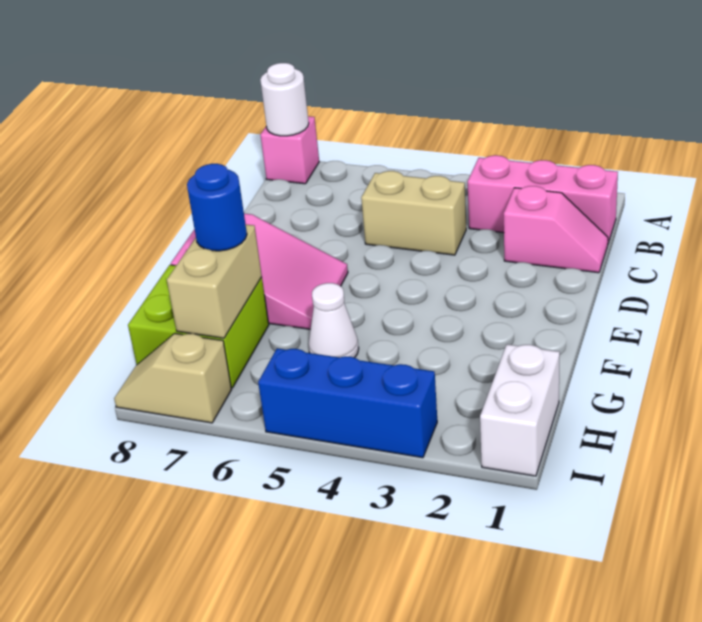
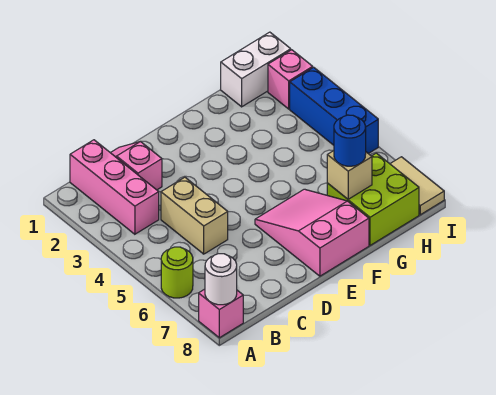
none -> lime 1x1 round brick [161,247,193,298]
white 1x1 cone [308,283,359,358] -> none
tan 1x2 brick [167,224,262,338] -> tan 1x1 brick [327,151,372,199]
none -> pink 1x1 brick [268,50,313,109]
tan 1x2 slope [114,333,232,423] -> tan 1x2 tile [390,157,444,215]

